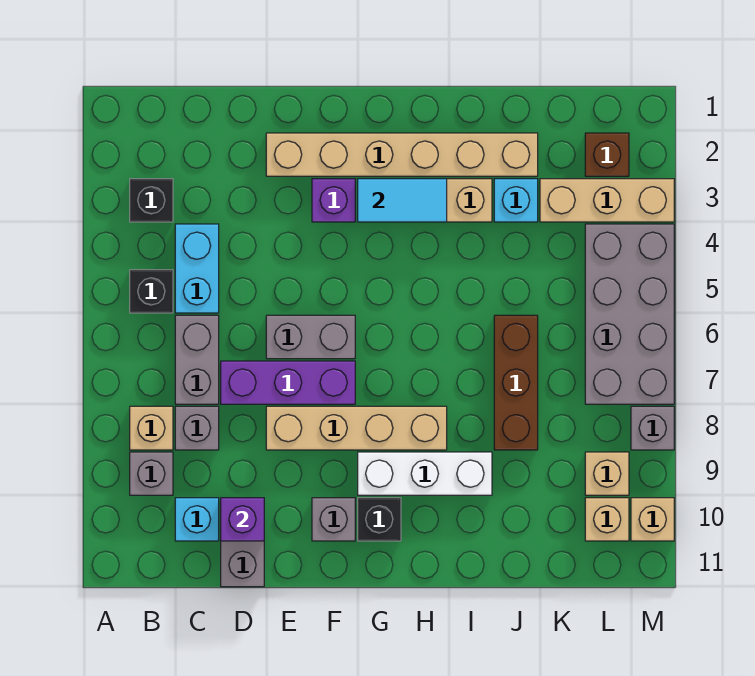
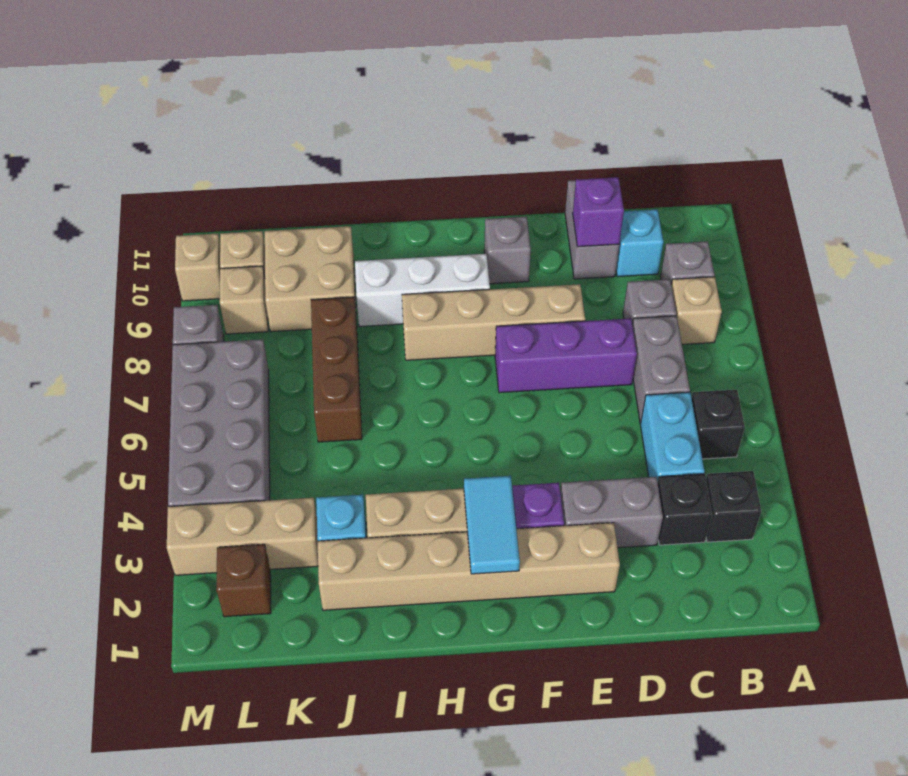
grey 1x2 brick [266,315,355,359] -> grey 1x2 brick moved to [560,477,663,548]
cyan 1x2 tile [358,179,447,222] -> cyan 1x2 tile turned to [464,476,520,574]
black 1x1 brick [358,498,401,541] -> black 1x1 brick moved to [658,474,712,545]
none -> tan 2x2 brick [265,226,357,332]

